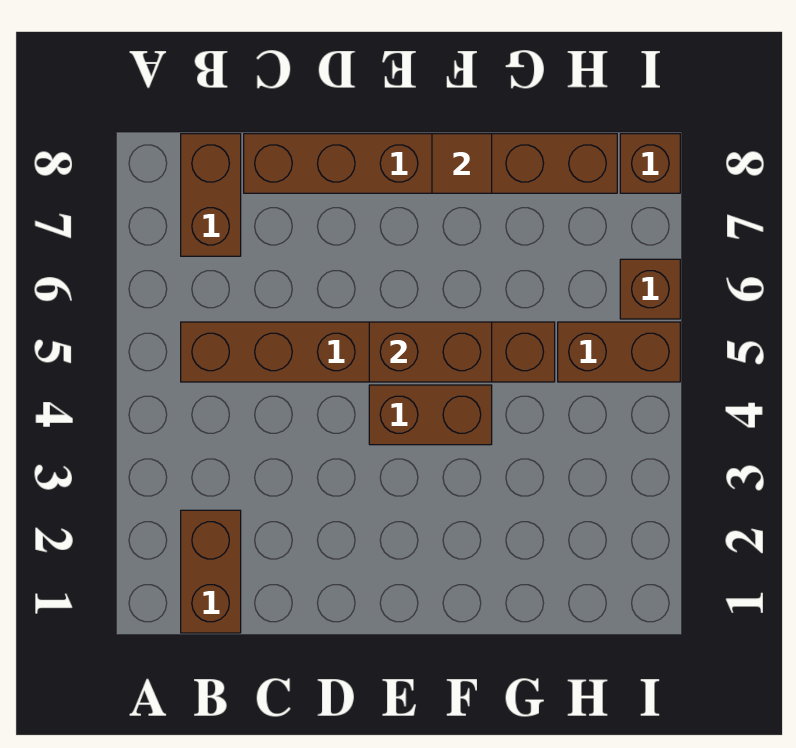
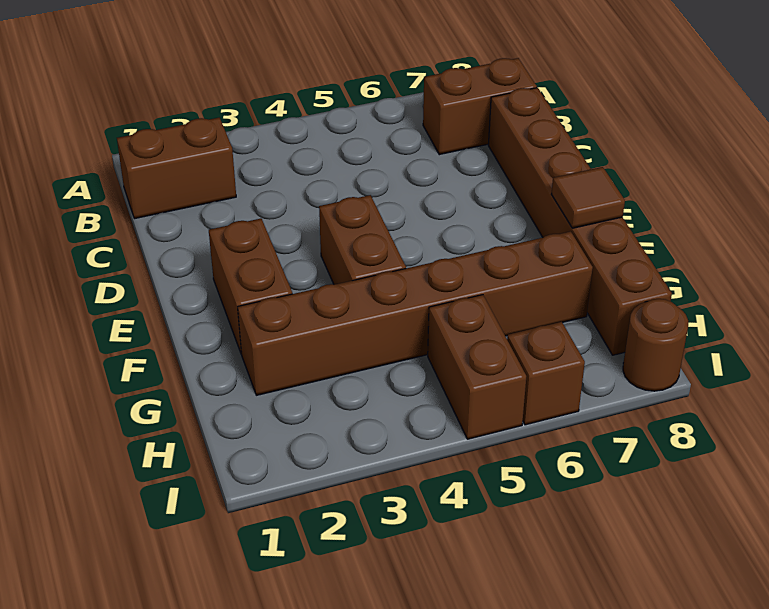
brown 1x6 brick [181,322,555,382] -> brown 1x6 brick turned to [238,231,593,395]
brown 1x2 brick [369,322,492,382] -> brown 1x2 brick moved to [209,219,292,354]
brown 1x1 brick [620,134,680,193] -> brown 1x1 round brick [623,299,688,391]

